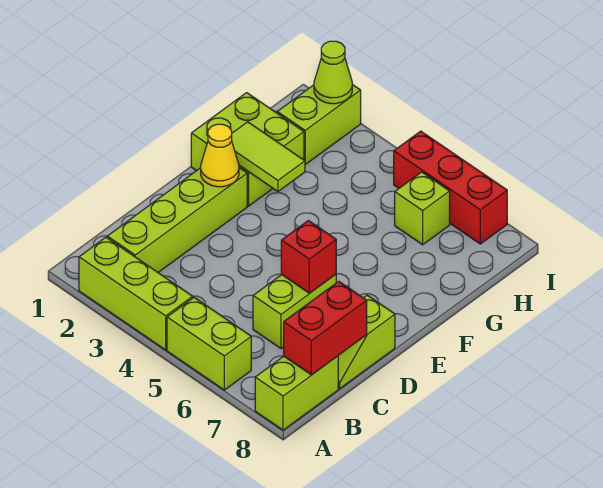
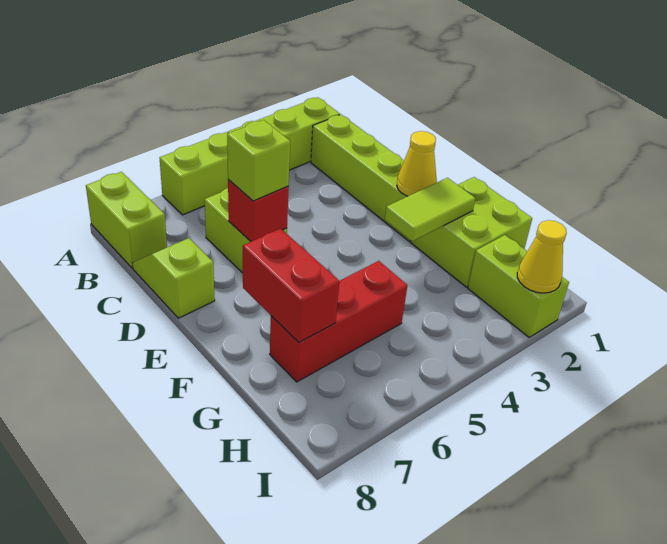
red 1x2 brick [284,281,367,375] -> red 1x2 brick moved to [243,228,339,343]
lime 1x1 brick [395,172,450,245] -> lime 1x1 brick moved to [227,120,290,201]
lime 1x1 cone [314,41,352,104] -> yellow 1x1 cone [517,220,567,293]
red 1x3 brick [394,131,507,244] -> red 1x3 brick moved to [270,261,408,382]

